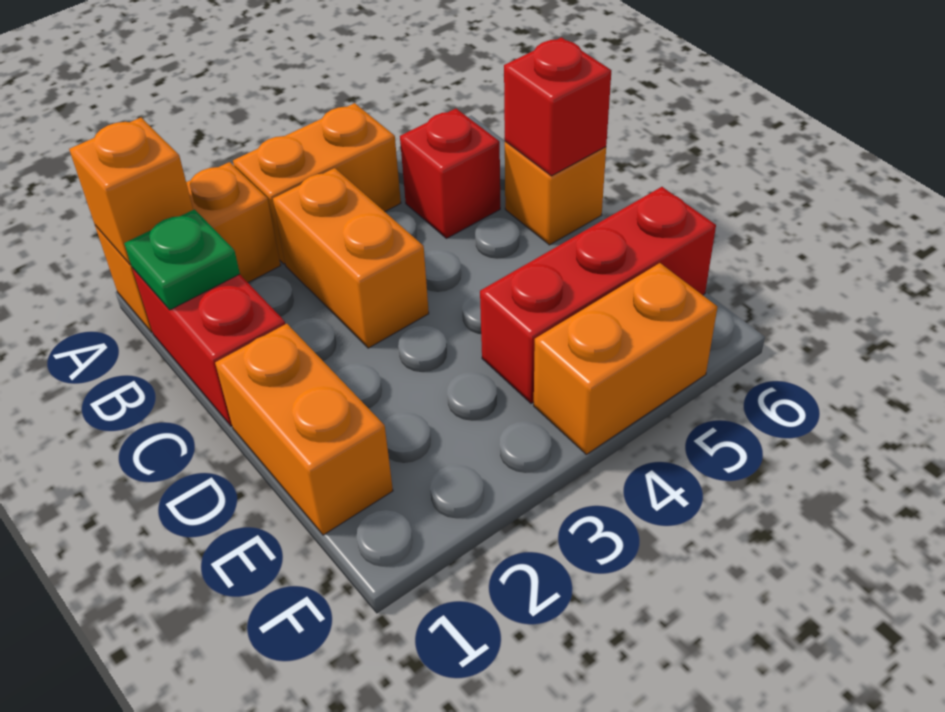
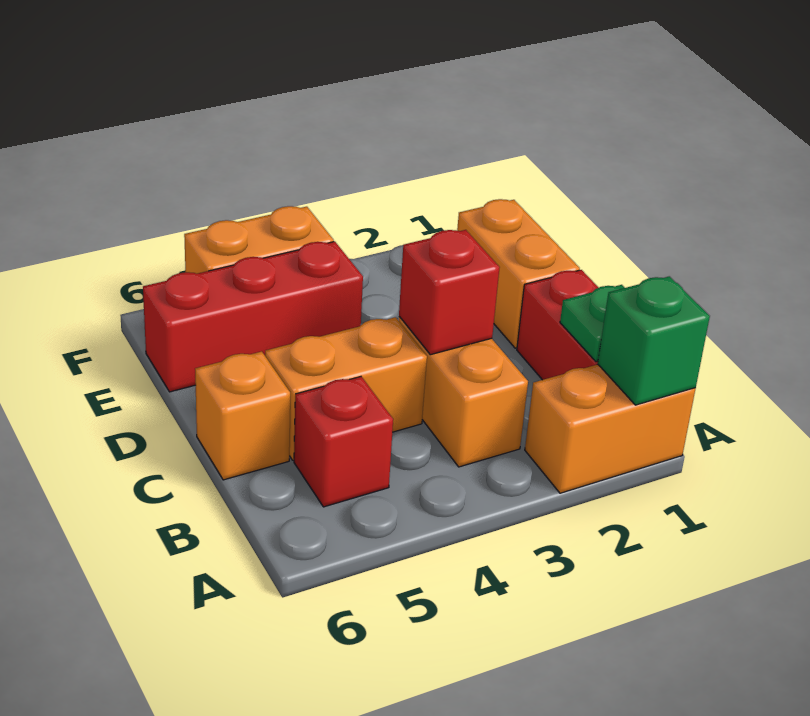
orange 1x1 brick [69,118,193,264] -> green 1x1 brick [598,276,710,405]
orange 1x2 brick [233,103,401,264] -> orange 1x2 brick moved to [265,317,427,460]
red 1x1 brick [504,37,611,176] -> red 1x1 brick moved to [399,230,500,355]

